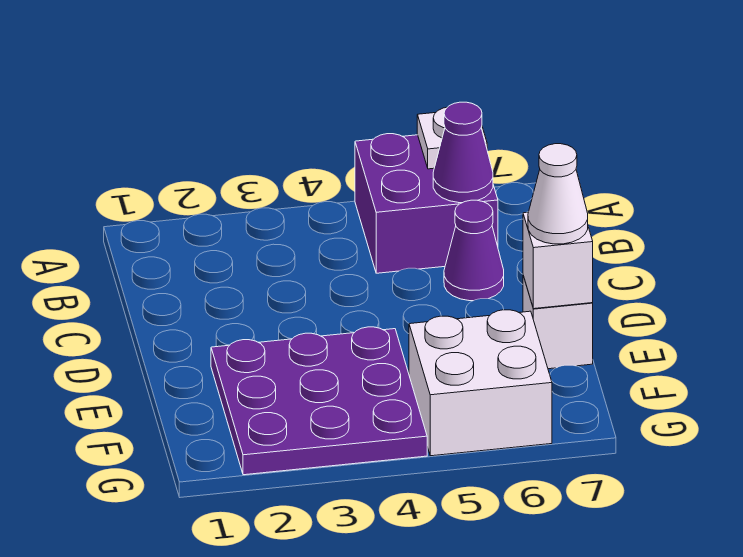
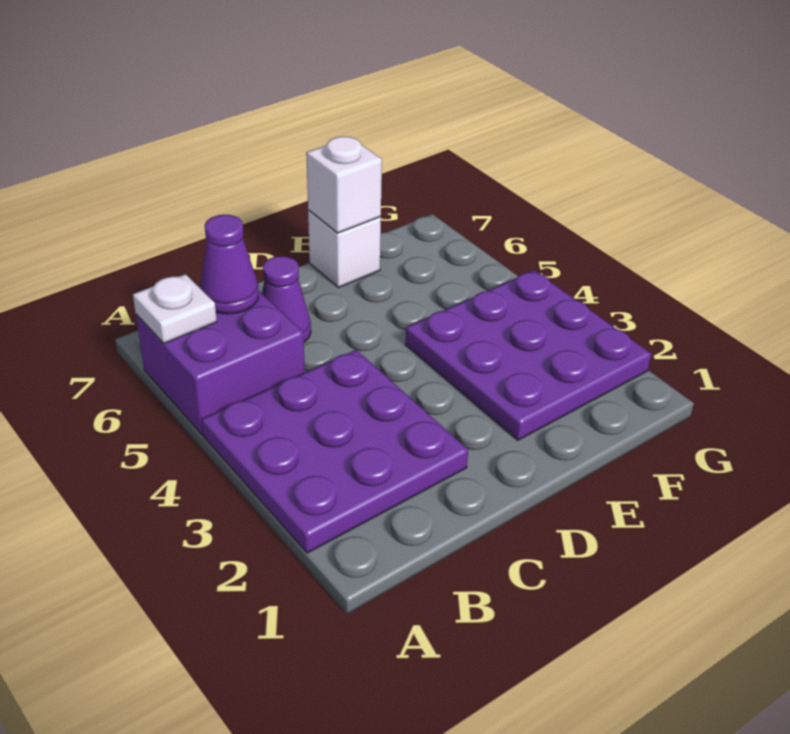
none -> purple 3x3 plate [202,350,468,553]
white 1x1 cone [528,144,588,244] -> none
white 2x2 brick [409,310,552,456] -> none

